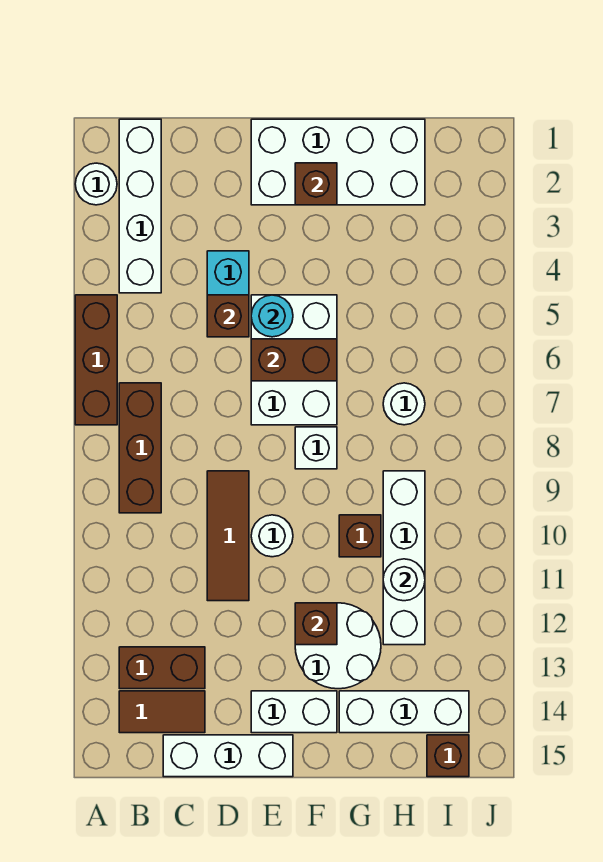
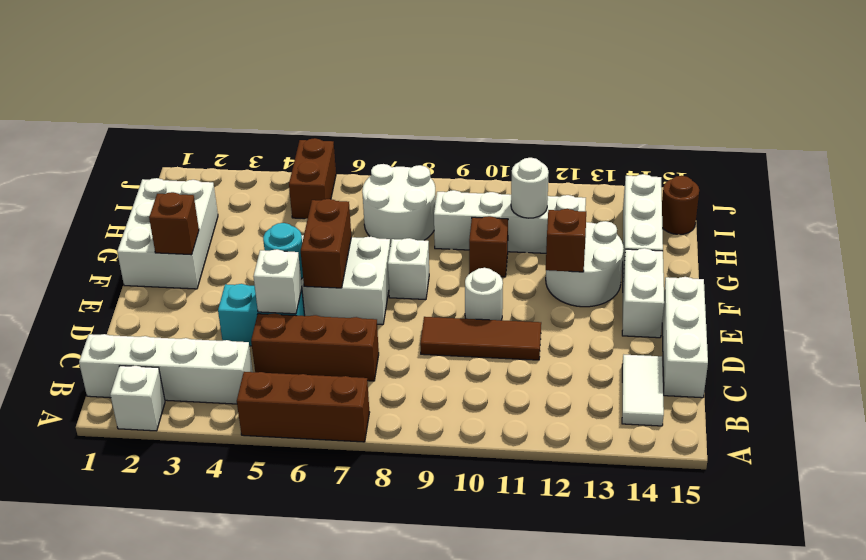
white 1x1 round brick [75,163,117,205] -> white 1x1 brick [110,366,165,431]
brown 1x3 brick [119,383,161,513] -> brown 1x3 brick moved to [251,313,379,381]
brown 1x2 brick [119,647,205,689] -> brown 1x2 brick moved to [289,138,336,219]
brown 1x2 tile [119,691,205,733] -> white 1x2 tile [622,355,664,426]
brown 1x1 brick [207,295,249,337] -> white 1x1 brick [253,249,302,314]
white 2x4 brick [251,119,425,205] -> white 2x3 brick [117,178,218,289]
white 1x1 round brick [383,383,425,425] -> white 2x2 round brick [362,164,436,246]
brown 1x1 brick [427,735,469,777] -> brown 1x1 round brick [662,176,699,234]

